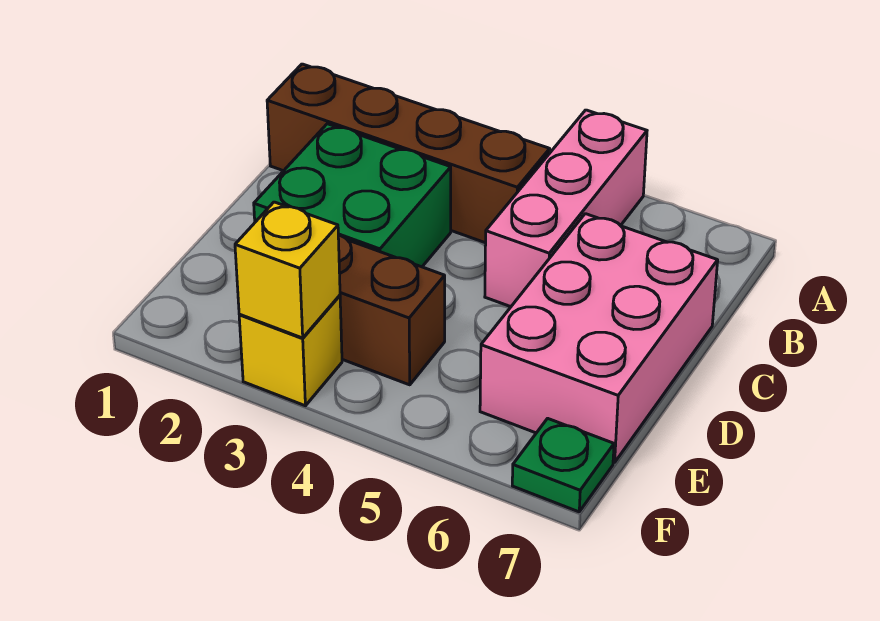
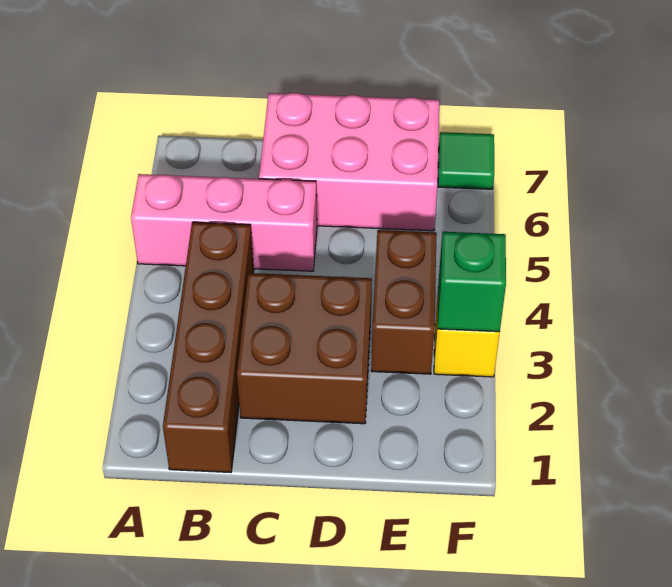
green 2x2 brick [254,124,451,267] -> brown 2x2 brick [237,273,372,424]
yellow 1x1 brick [235,202,340,338] -> green 1x1 brick [438,232,506,332]
green 1x1 plate [512,418,614,512] -> green 1x1 tile [438,132,494,189]

